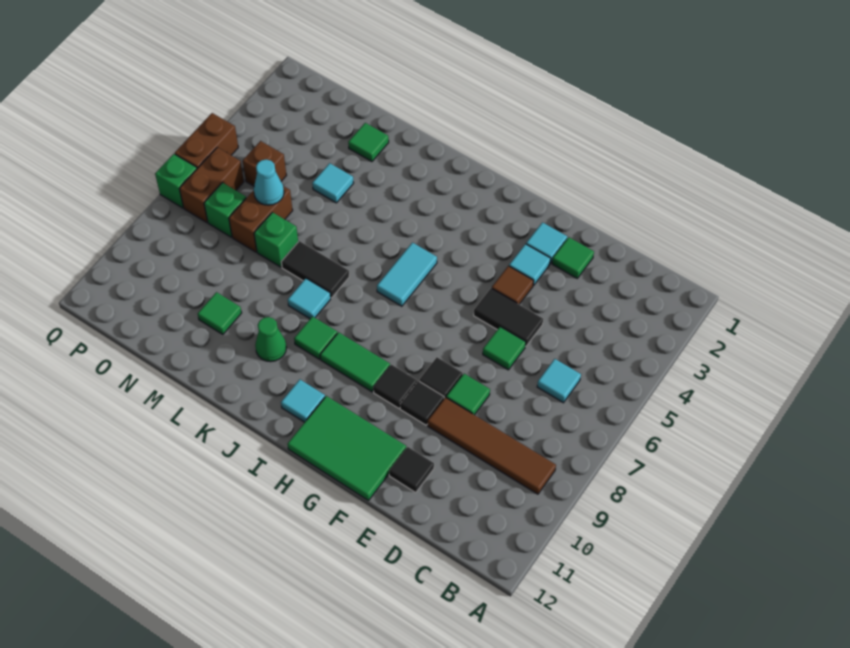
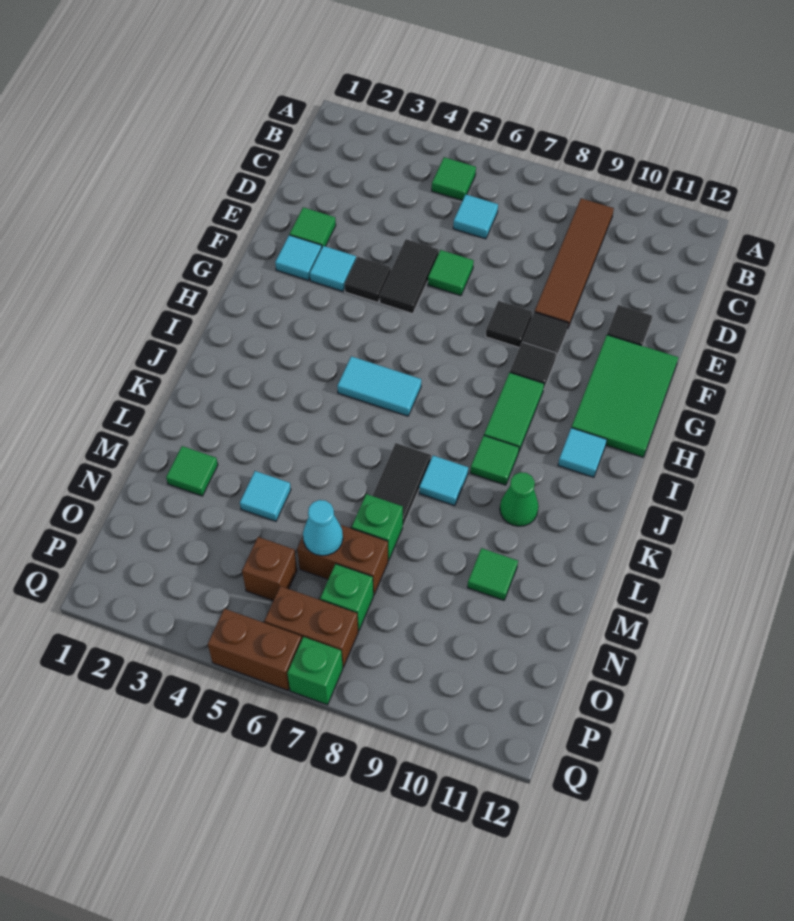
green 1x1 tile [446,374,490,415] -> green 1x1 tile moved to [432,157,476,201]
brown 1x1 tile [492,266,534,304] -> black 1x1 tile [345,257,391,303]

